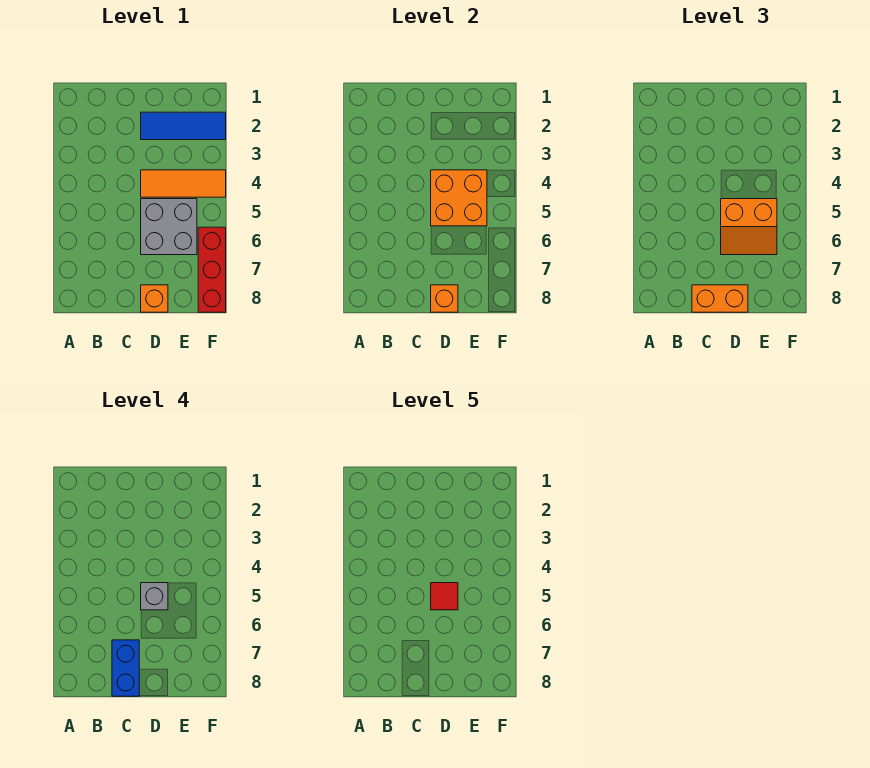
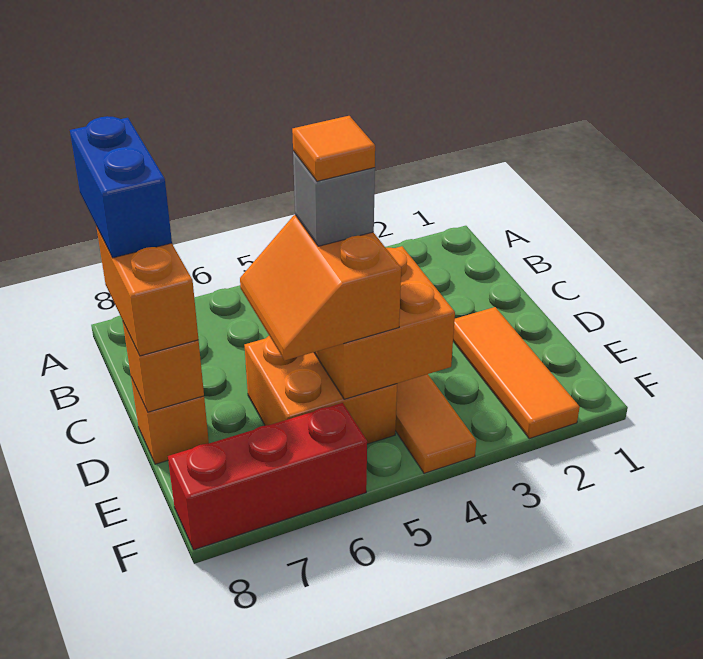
blue 1x2 brick [112,640,139,696] -> blue 1x2 brick turned to [70,116,172,258]
blue 1x3 tile [141,112,226,140] -> orange 1x3 tile [453,307,580,439]
grey 2x2 brick [141,199,197,255] -> orange 2x2 brick [244,336,397,444]
red 1x1 tile [431,583,458,610] -> orange 1x1 tile [292,116,375,181]

